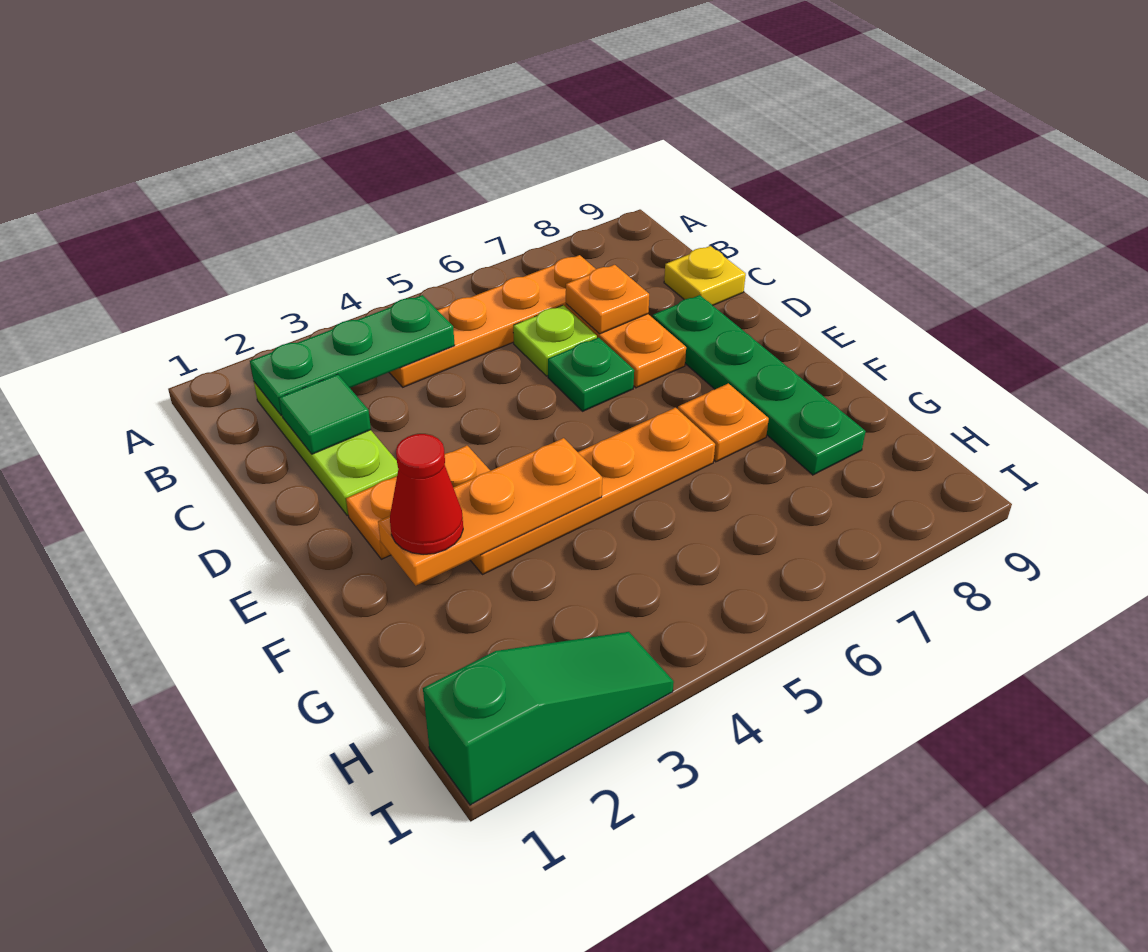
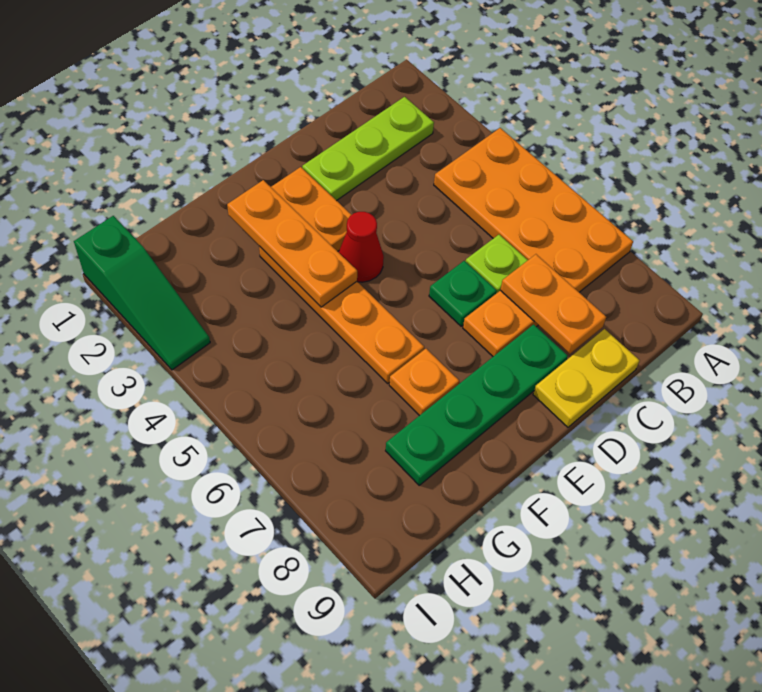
green 1x3 plate [250,295,455,416] -> none
orange 1x4 plate [389,255,595,387] -> orange 2x4 plate [434,128,633,292]
green 1x1 tile [279,374,371,454] -> none
orange 1x1 plate [566,265,649,334] -> orange 1x2 plate [500,254,606,354]
yellow 1x1 plate [664,246,746,305] -> yellow 1x2 plate [533,329,640,427]
red 1x1 cone [390,434,463,555] -> red 1x1 cone moved to [339,212,384,282]

